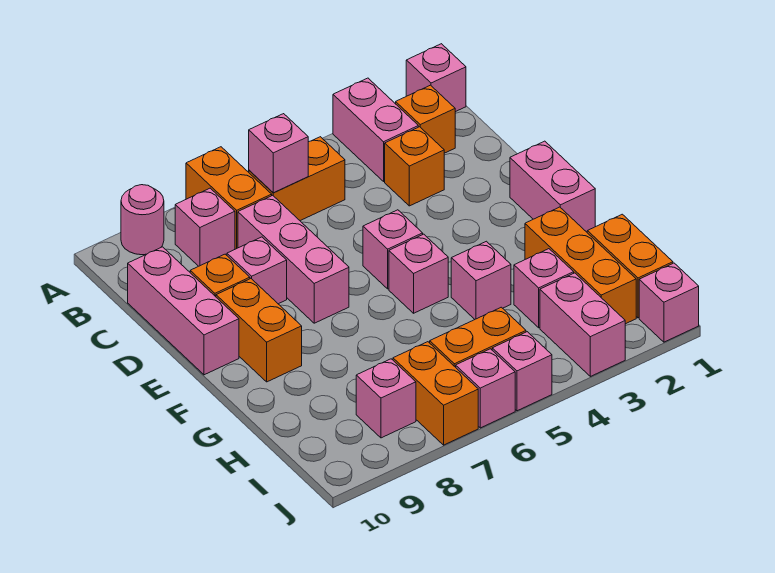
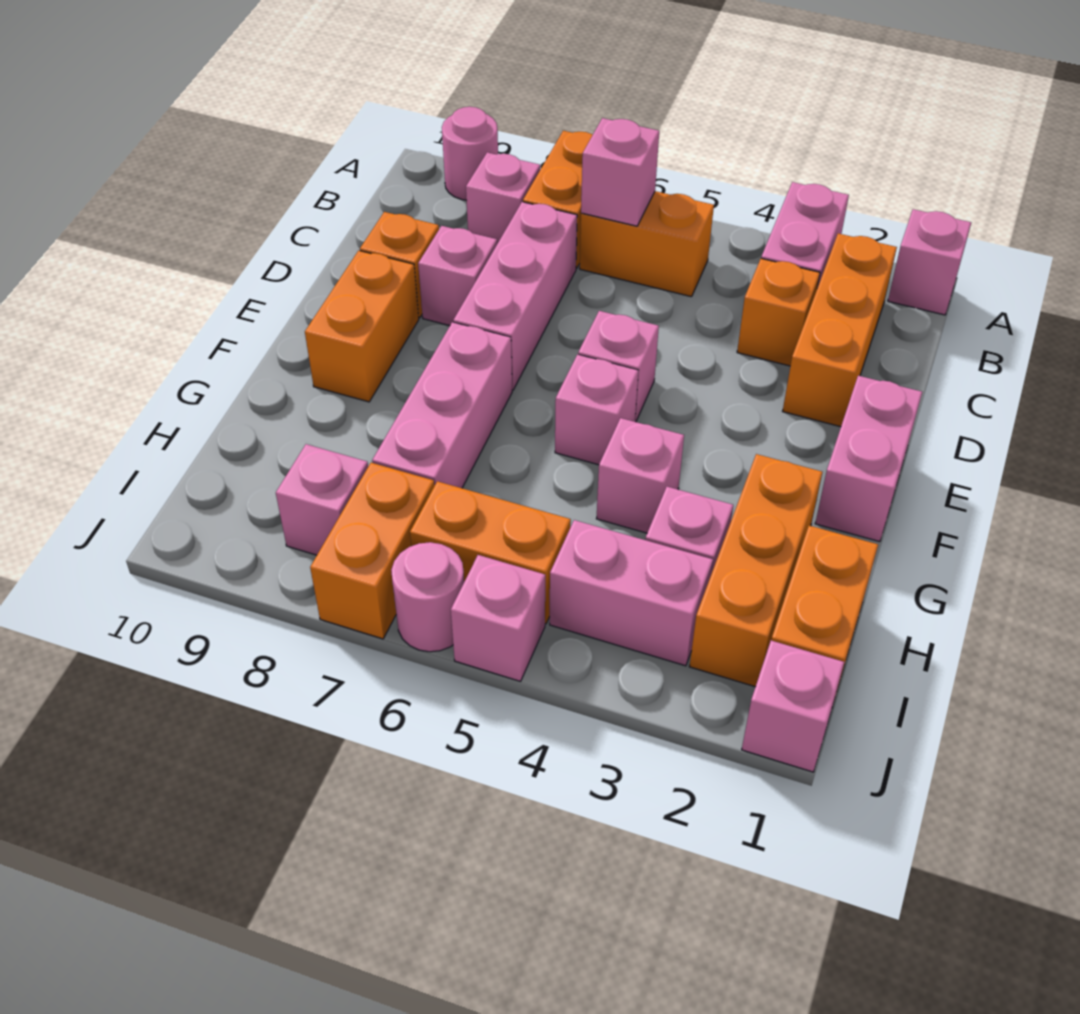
orange 1x1 brick [396,85,455,153] -> orange 1x3 brick [783,233,897,427]
pink 1x3 brick [128,247,239,375] -> pink 1x3 brick moved to [372,322,512,488]
pink 1x2 brick [540,273,625,376] -> pink 1x2 brick turned to [550,520,713,666]
pink 1x1 brick [456,349,515,428] -> pink 1x1 round brick [391,542,464,652]

